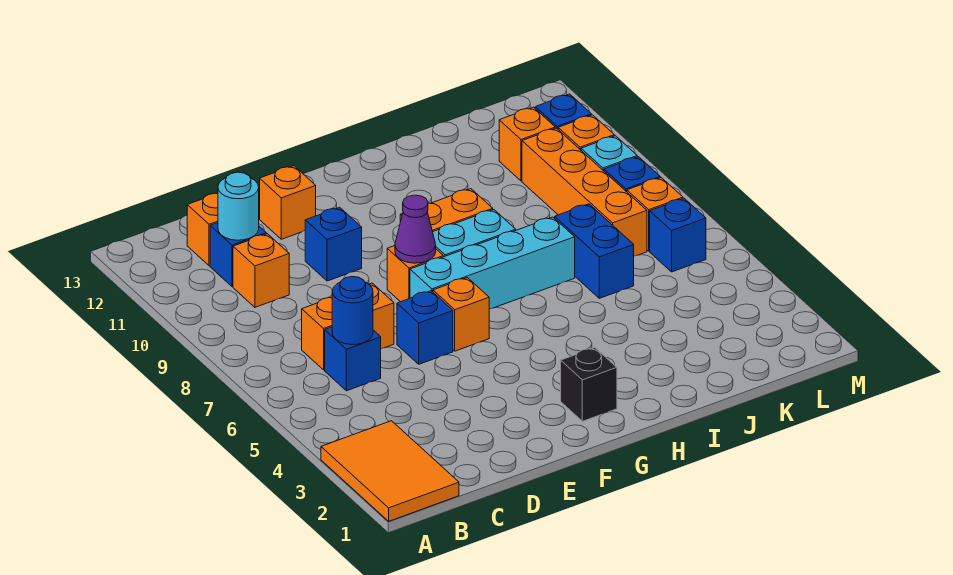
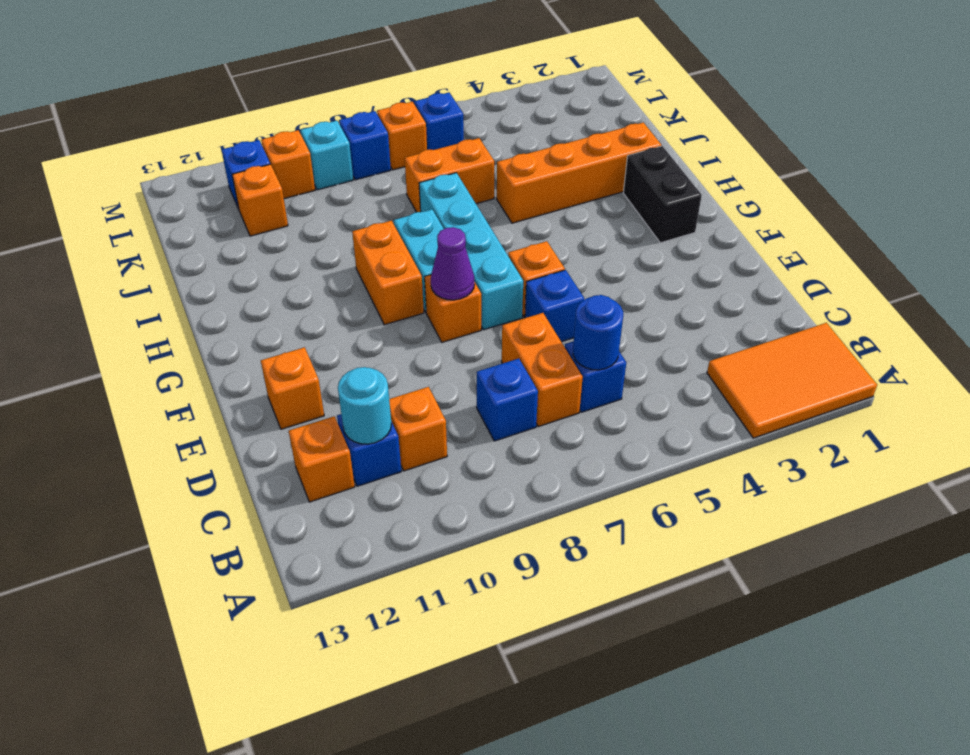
blue 1x1 brick [305,207,362,281] -> blue 1x1 brick moved to [477,359,538,441]
black 1x1 brick [561,348,617,421] -> black 1x2 brick [623,146,702,243]
blue 1x2 brick [555,204,634,298] -> orange 1x2 brick [405,138,494,212]
orange 1x4 brick [522,128,647,256] -> orange 1x4 brick moved to [497,122,661,223]

